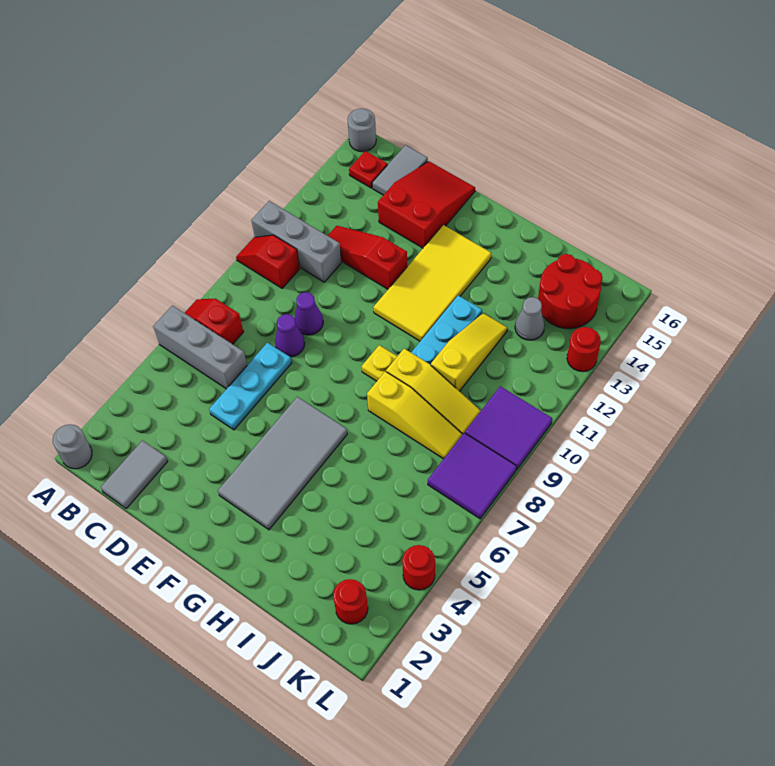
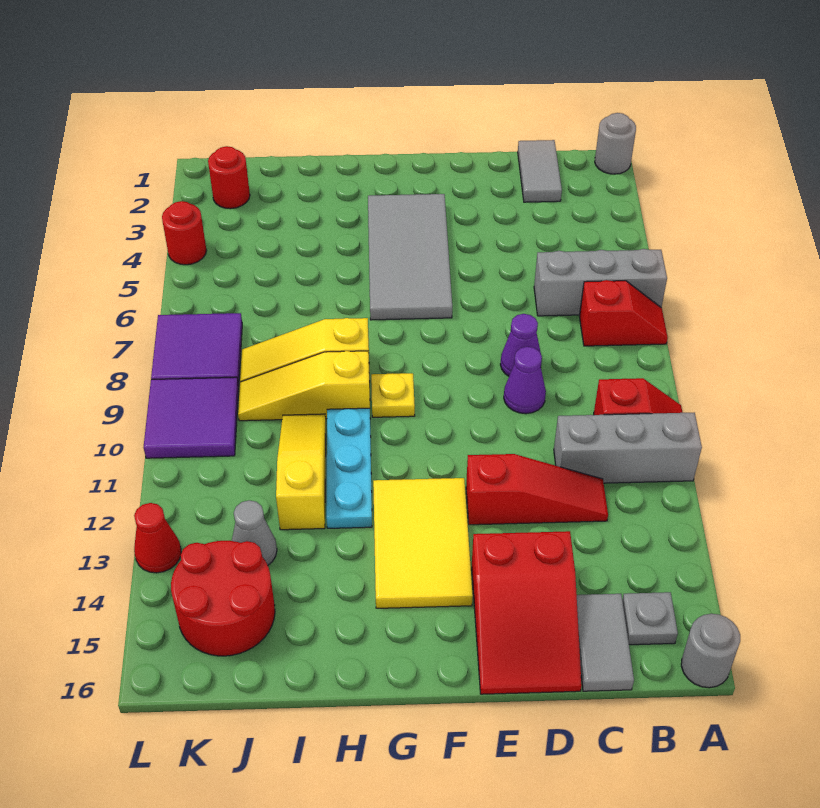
red 1x1 plate [349,151,388,188] -> grey 1x1 plate [622,592,678,645]
cyan 1x3 plate [209,343,292,430] -> none
yellow 2x4 tile [373,225,491,341] -> yellow 2x3 tile [373,478,473,608]
yellow 1x3 slope [431,313,507,391] -> yellow 1x3 slope turned to [276,414,326,530]
red 1x1 round brick [567,327,601,372] -> red 1x1 cone [134,503,181,573]

